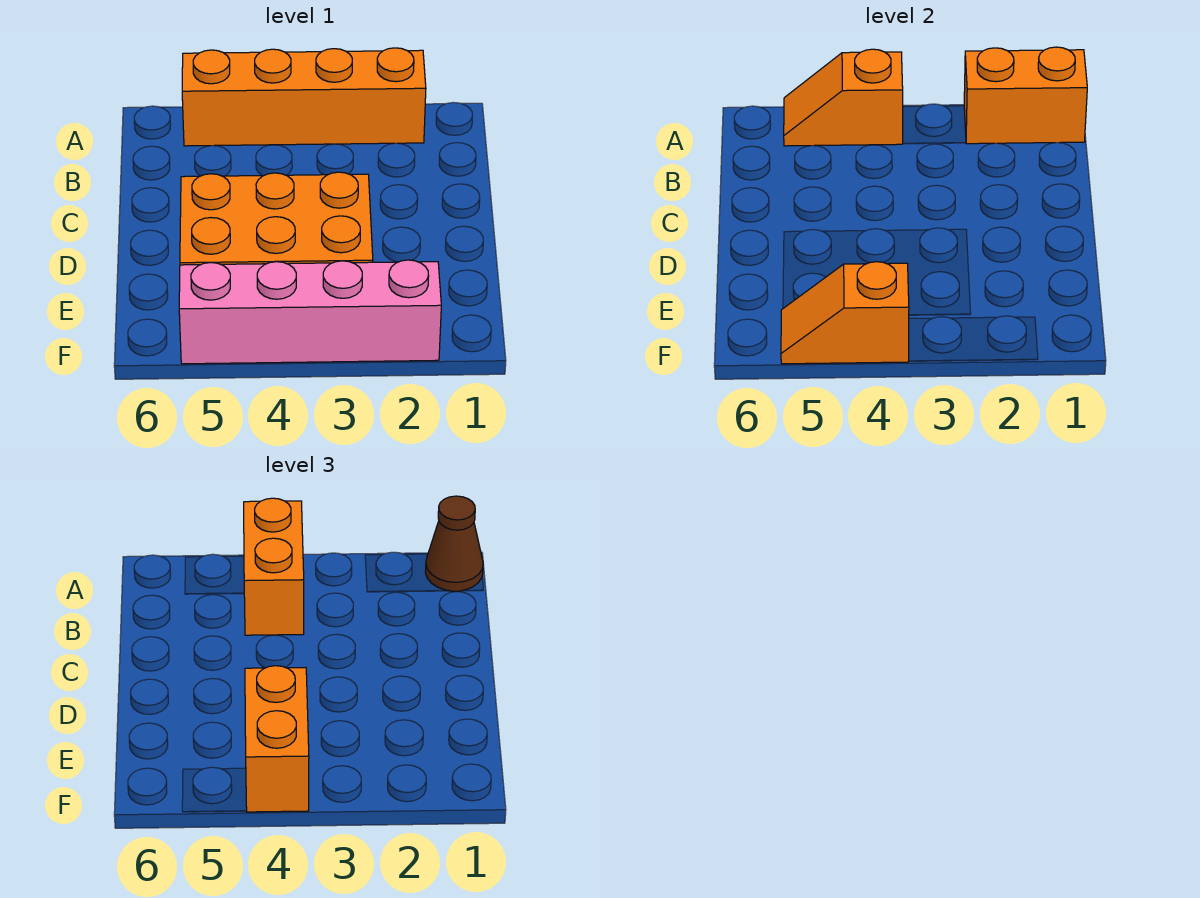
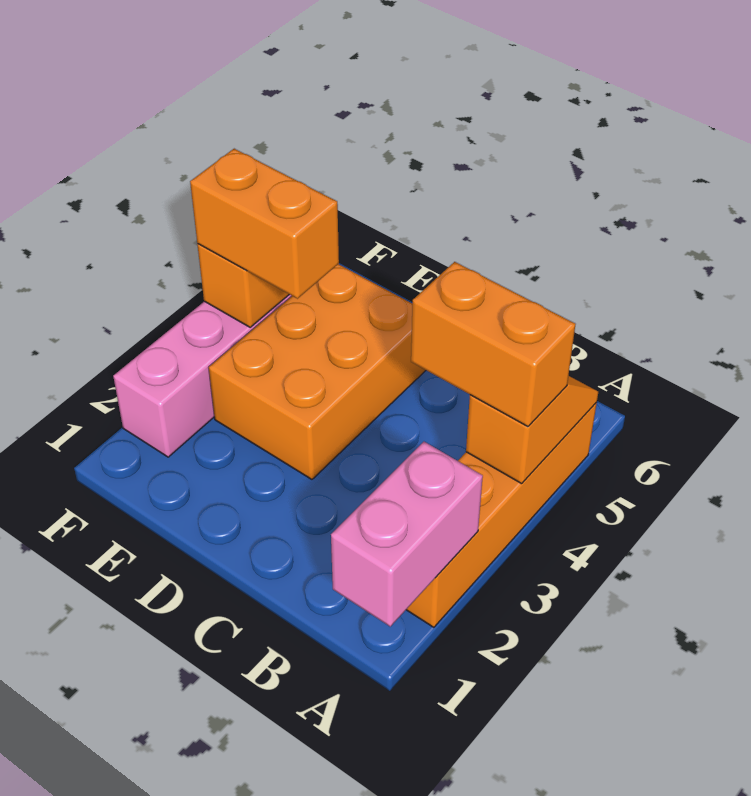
orange 1x2 brick [964,47,1087,144] -> pink 1x2 brick [331,442,483,626]
brown 1x1 cone [425,496,483,592] -> none

